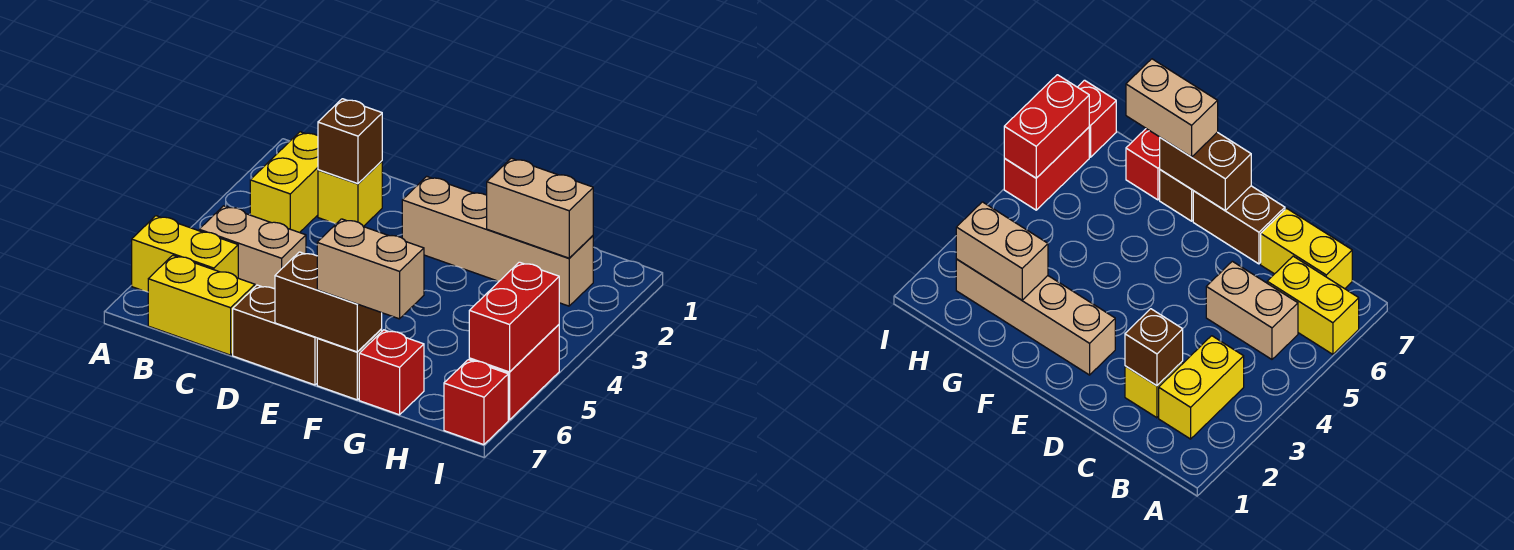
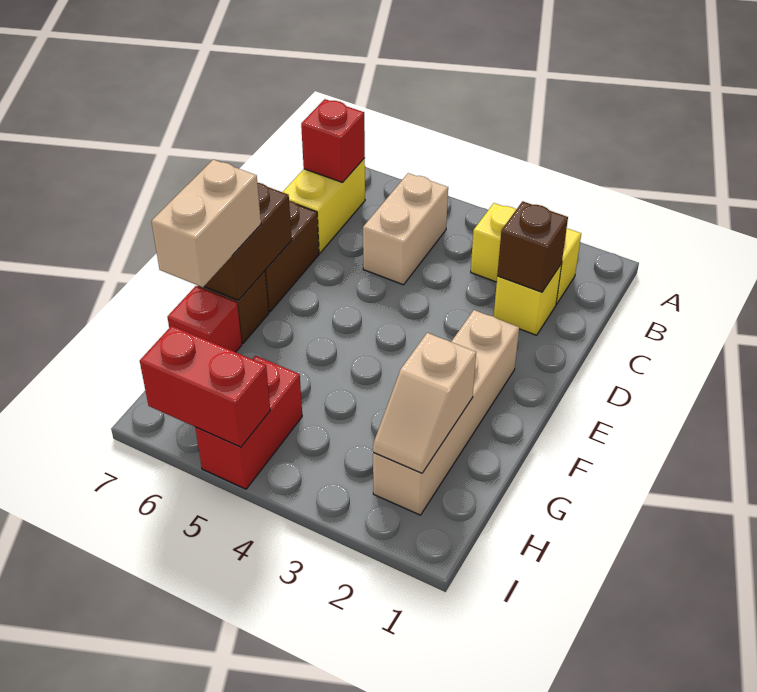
yellow 1x2 brick [132,216,238,292] -> none
tan 1x2 brick [487,158,593,258] -> tan 1x2 slope [373,333,476,473]
red 1x2 brick [469,325,559,420] -> red 1x2 brick turned to [195,356,302,489]
red 1x1 brick [444,360,508,445] -> red 1x1 brick moved to [301,99,365,182]

